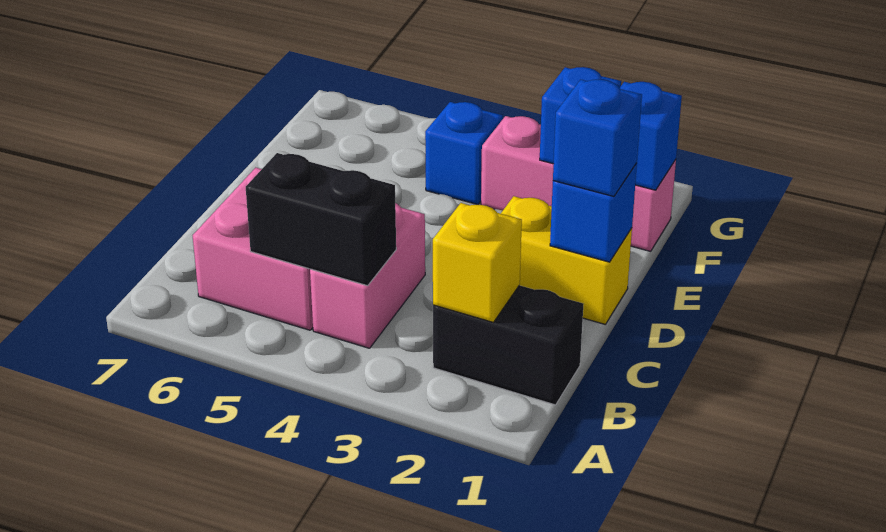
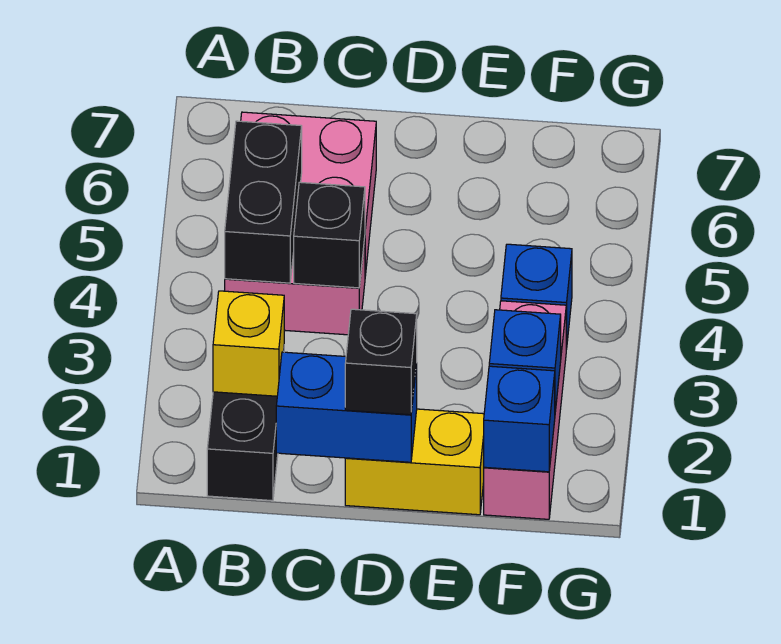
none -> black 1x1 brick [294,182,365,288]
yellow 1x2 brick [501,196,632,324] -> yellow 1x2 brick turned to [345,409,484,515]
blue 1x1 brick [550,163,637,262] -> blue 1x2 brick [276,352,417,462]
blue 1x1 brick [553,80,642,196] -> black 1x1 brick [345,309,417,415]

